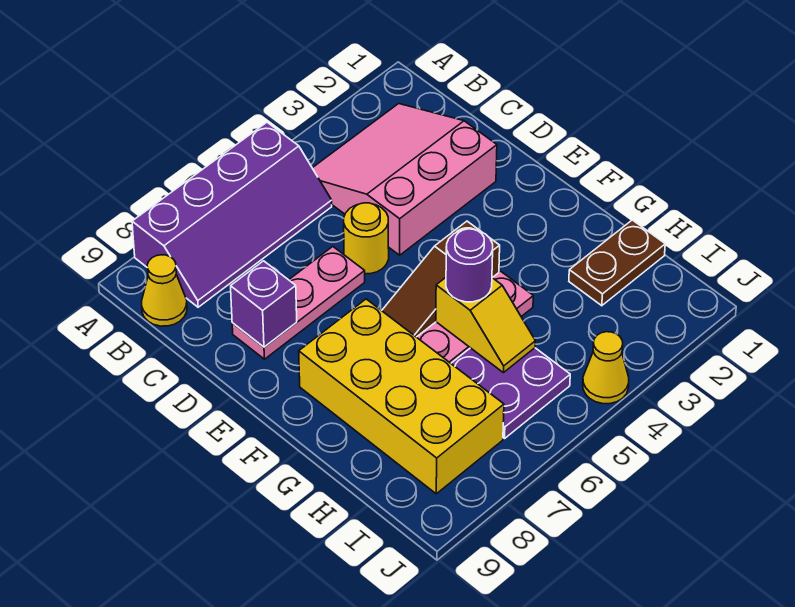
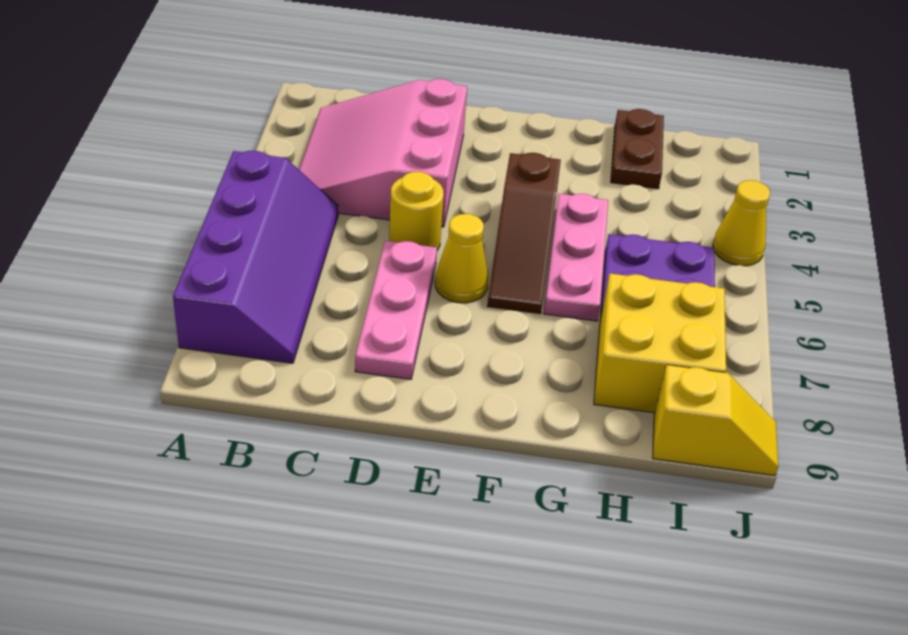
yellow 1x1 cone [142,255,187,326] -> yellow 1x1 cone moved to [435,214,488,303]
purple 1x1 brick [231,261,297,347] -> none
yellow 2x4 brick [299,299,504,494] -> yellow 2x2 brick [594,273,726,413]
yellow 1x2 slope [436,278,535,373] -> yellow 1x2 slope moved to [653,365,778,476]
purple 1x1 round brick [446,229,493,302] -> none

